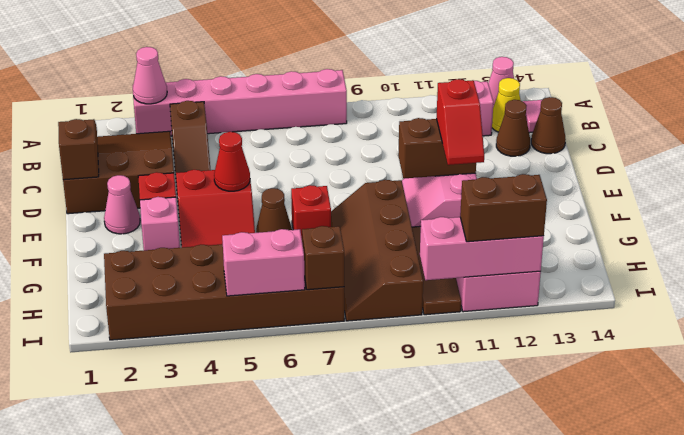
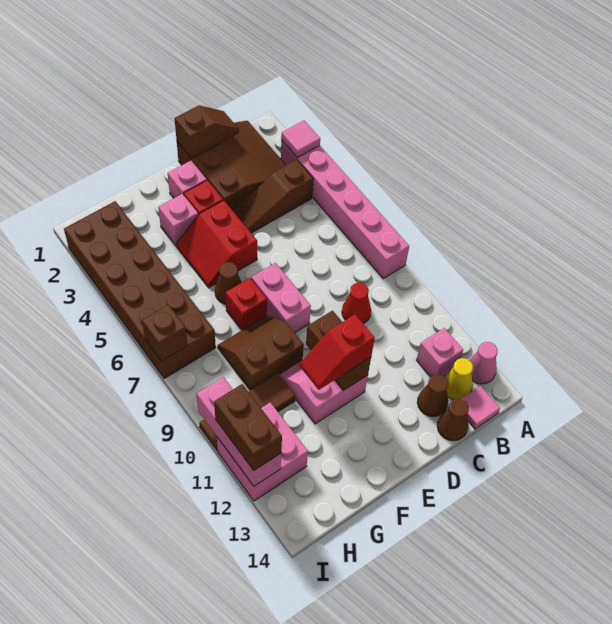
pink 1x1 cone [133,47,167,104] -> pink 1x1 tile [281,121,320,158]
pink 1x1 cone [104,175,140,234] -> pink 1x1 brick [168,161,207,198]
red 1x1 cone [214,132,250,191] -> red 1x1 cone moved to [342,283,371,324]
brown 2x4 slope [331,180,423,321] -> brown 2x2 slope [218,315,304,390]
pink 1x2 brick [222,229,305,296] -> pink 1x2 brick moved to [251,263,311,333]

